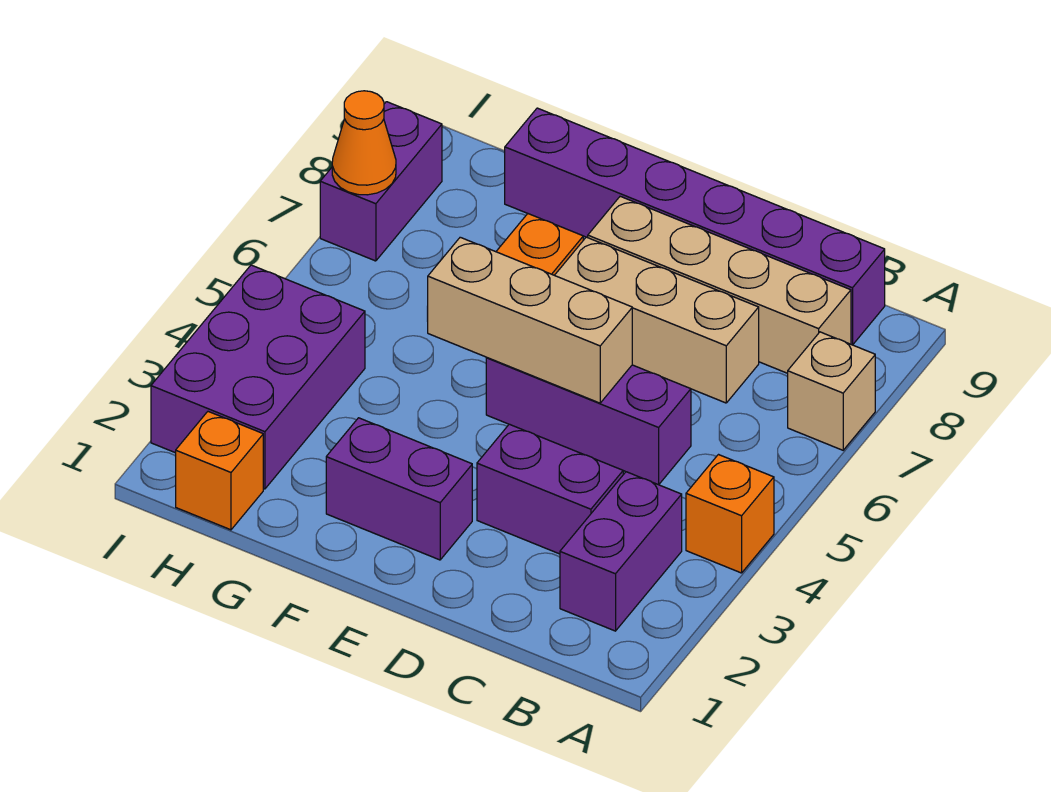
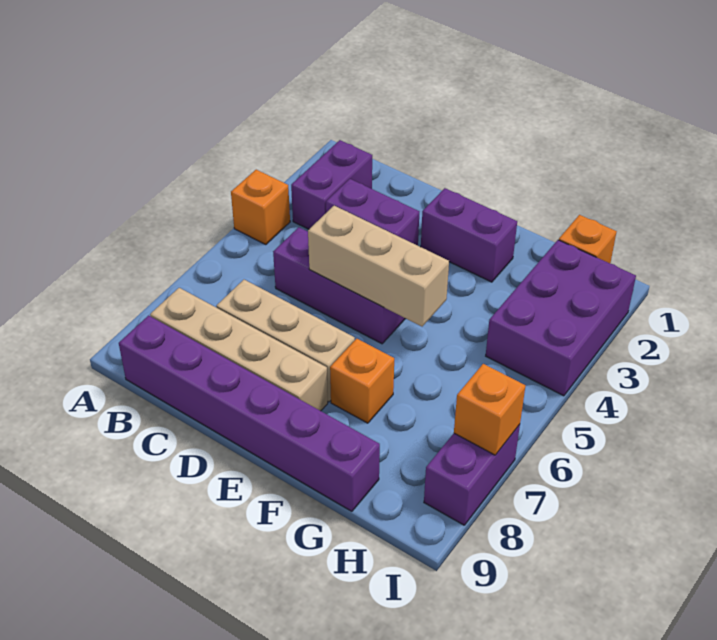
tan 1x1 brick [788,332,875,450] -> none
orange 1x1 cone [332,91,396,195] -> orange 1x1 brick [454,364,525,455]

